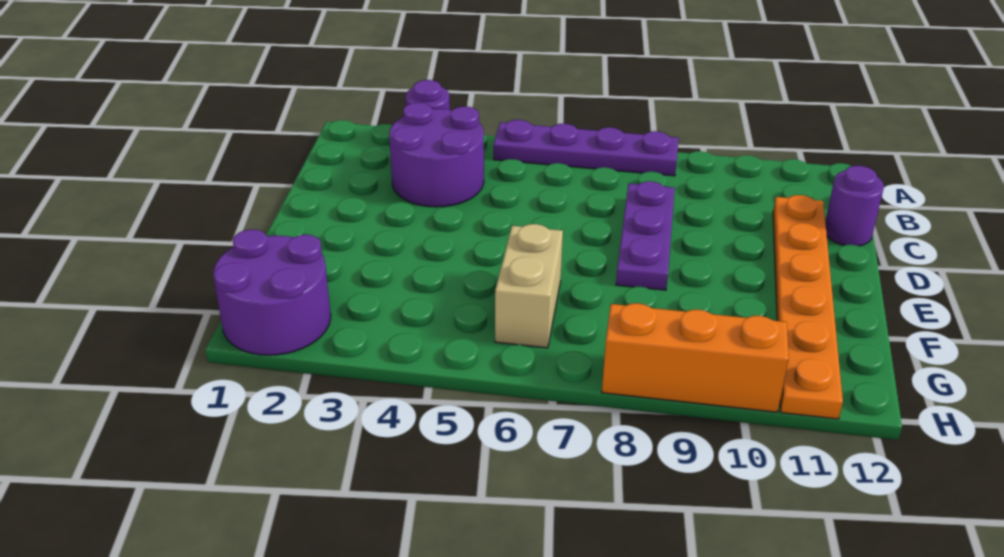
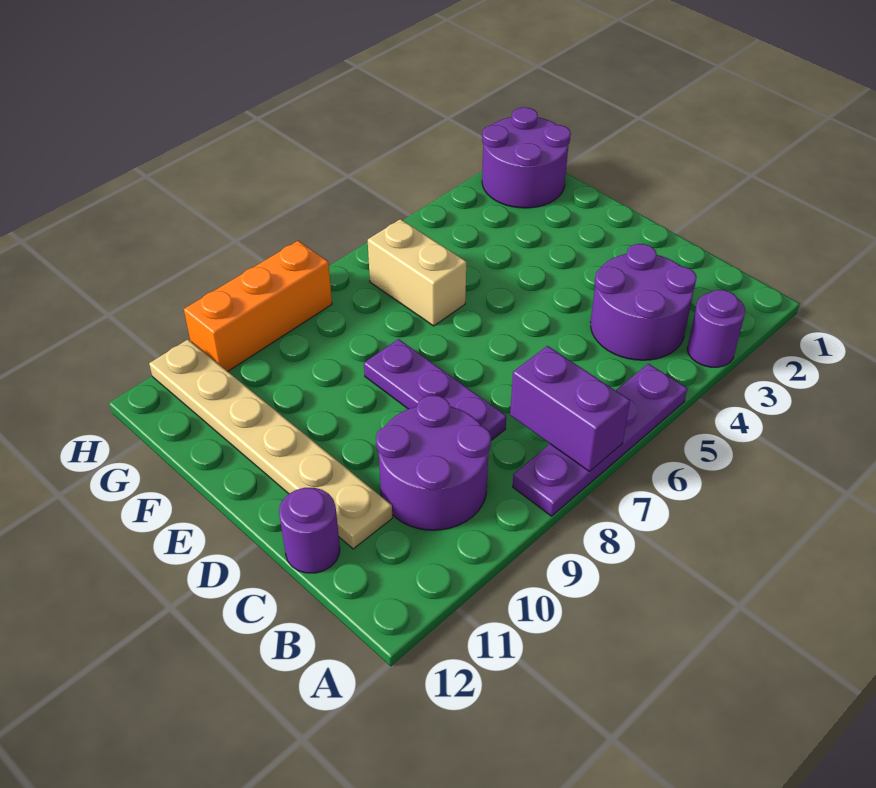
none -> purple 1x2 brick [510,346,630,472]
none -> purple 2x2 round brick [376,395,491,530]
orange 1x6 plate [773,195,843,419] -> tan 1x6 plate [149,340,392,549]

